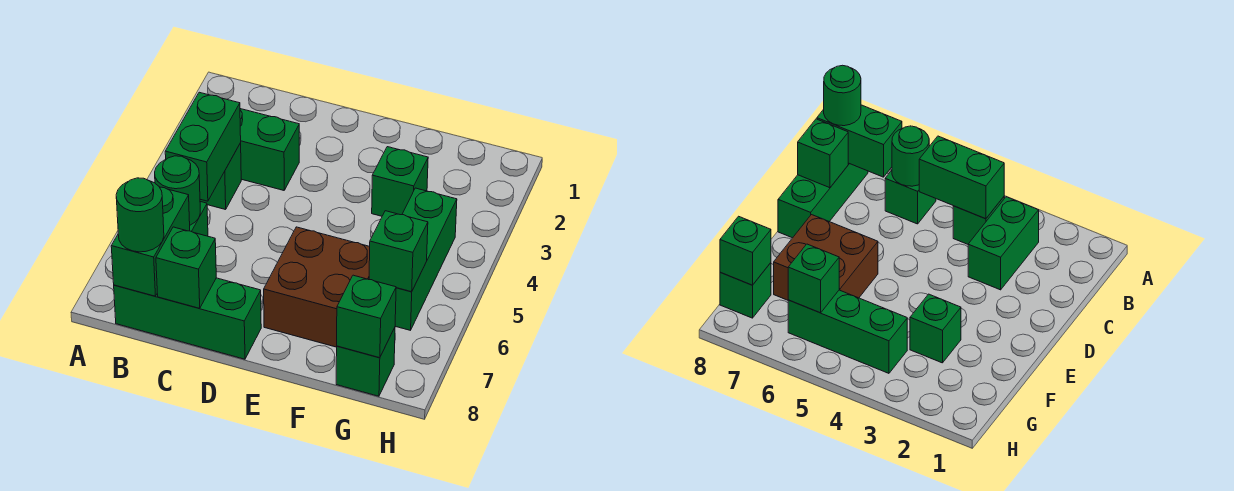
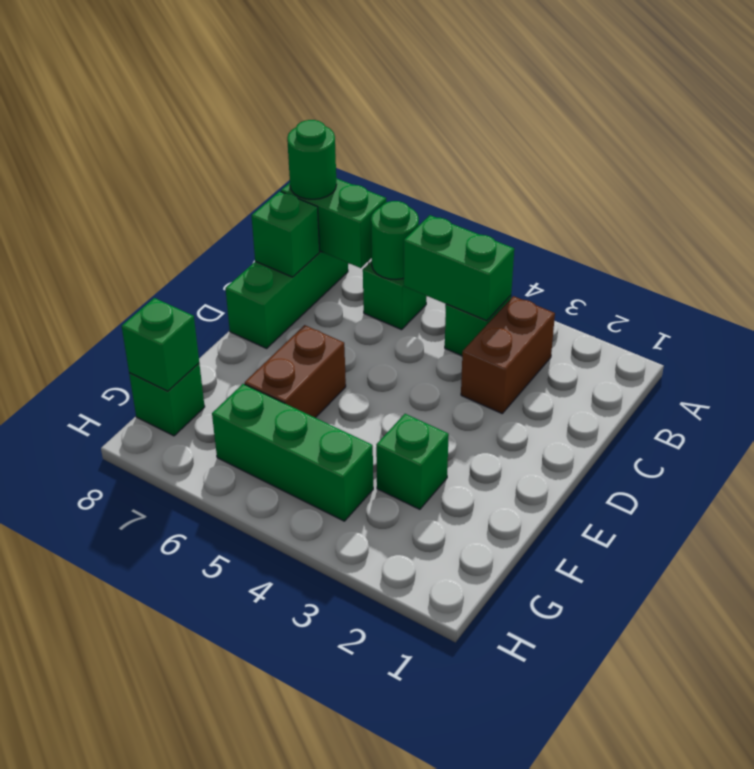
green 1x2 brick [240,109,299,190] -> brown 1x2 brick [461,296,555,413]
brown 2x2 brick [264,227,370,347] -> brown 1x2 brick [245,325,346,418]
green 1x1 brick [369,211,428,292] -> none

